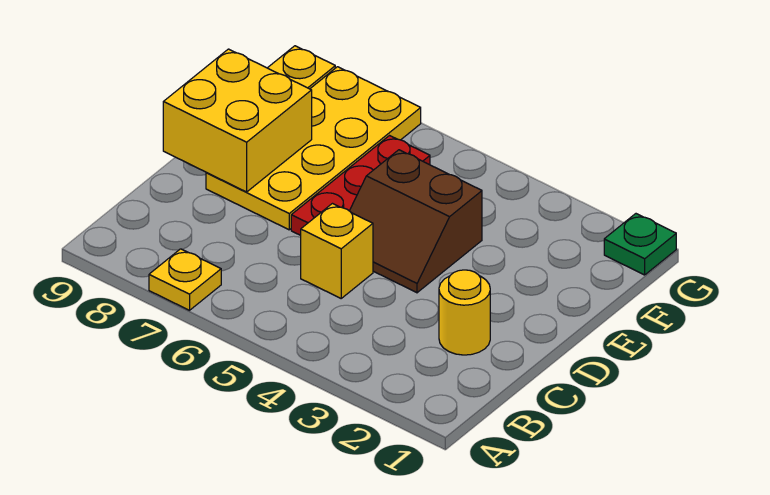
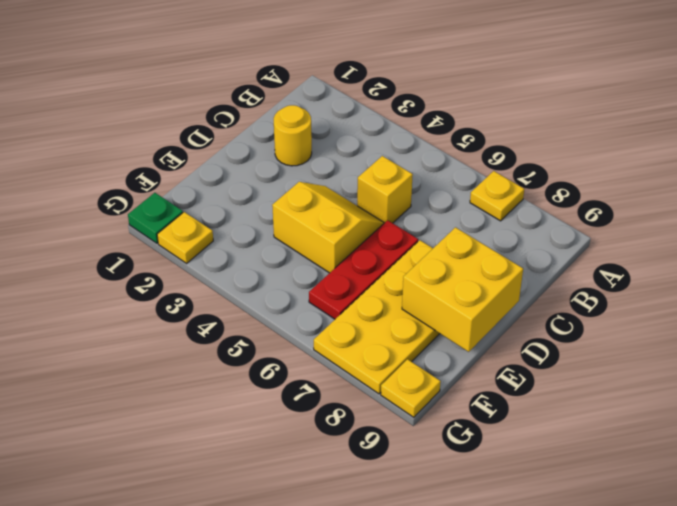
brown 2x2 slope [350,150,482,293] -> yellow 2x2 slope [272,182,384,273]
none -> yellow 1x1 plate [157,212,213,263]

